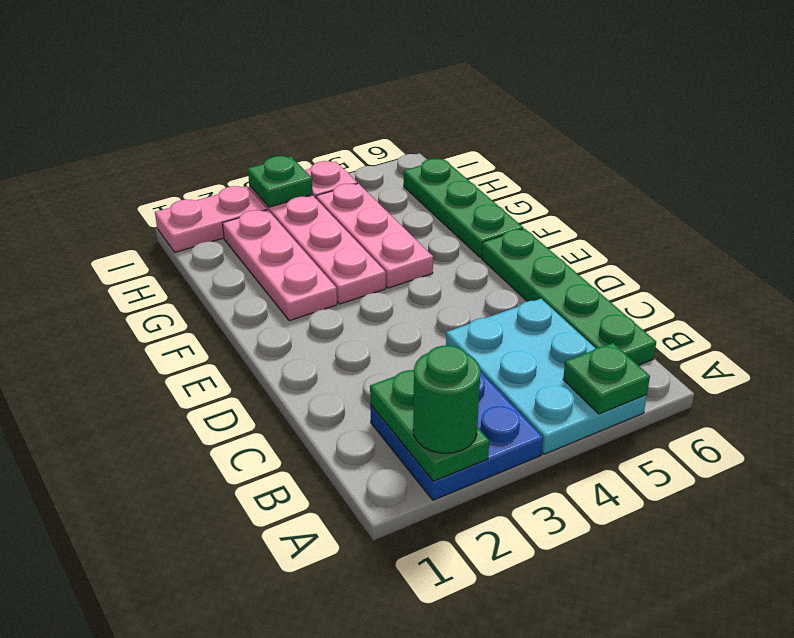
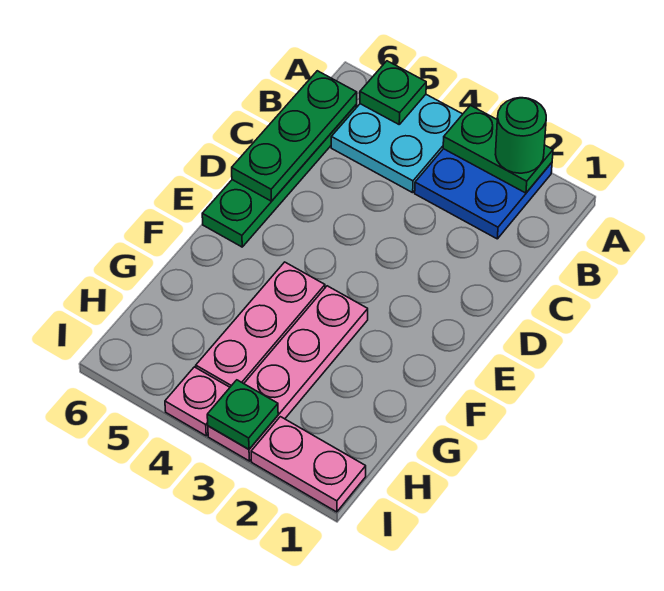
green 1x2 plate [370,370,489,481] -> green 1x2 plate turned to [443,105,553,193]
cyan 2x3 plate [446,299,647,454] -> cyan 2x2 plate [331,95,462,193]
pink 1x3 plate [223,210,337,321] -> none
green 1x3 plate [404,159,523,258] -> green 1x3 plate moved to [232,71,357,201]

